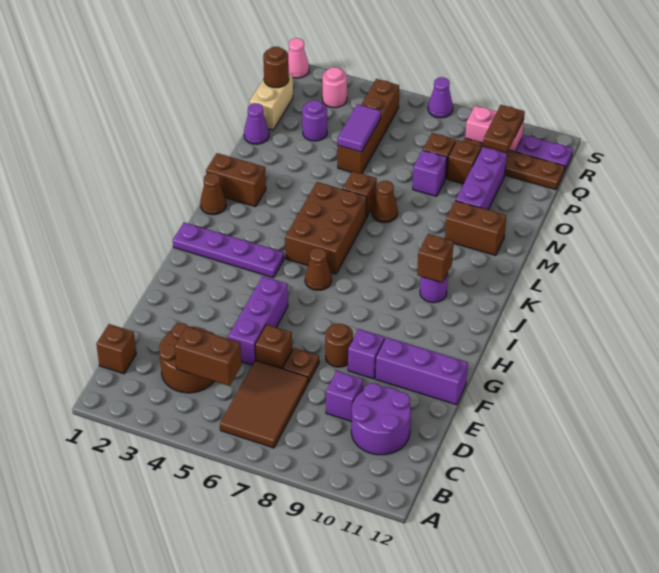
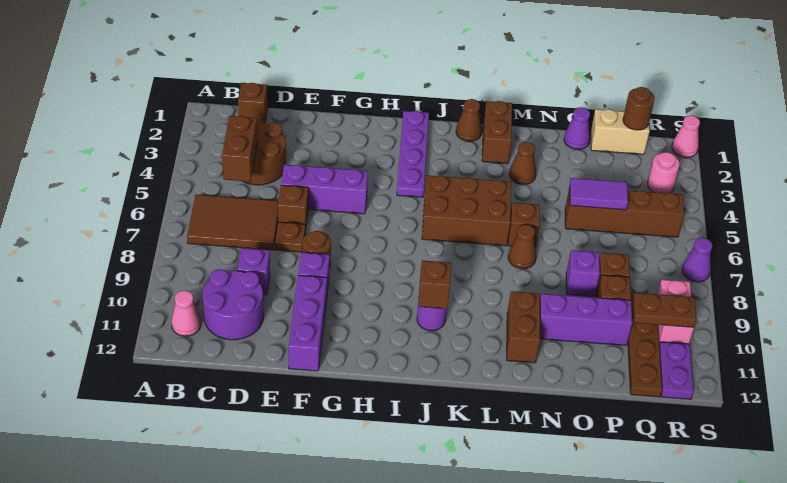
none -> pink 1x1 cone [172,290,201,336]
brown 1x1 cone [305,248,332,290] -> brown 1x1 cone moved to [509,142,536,185]
purple 1x1 round brick [302,100,327,141] -> none

